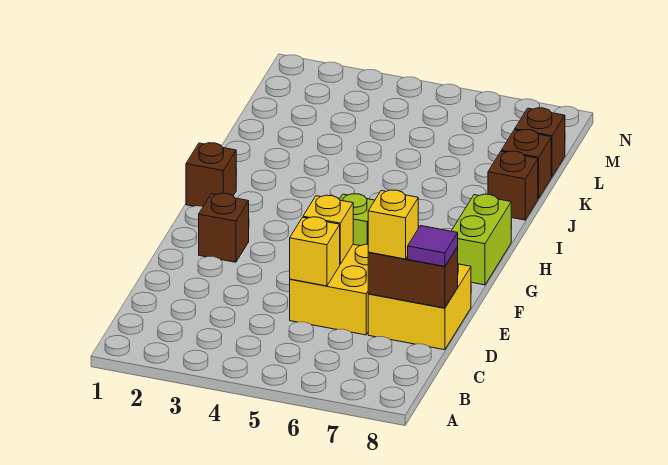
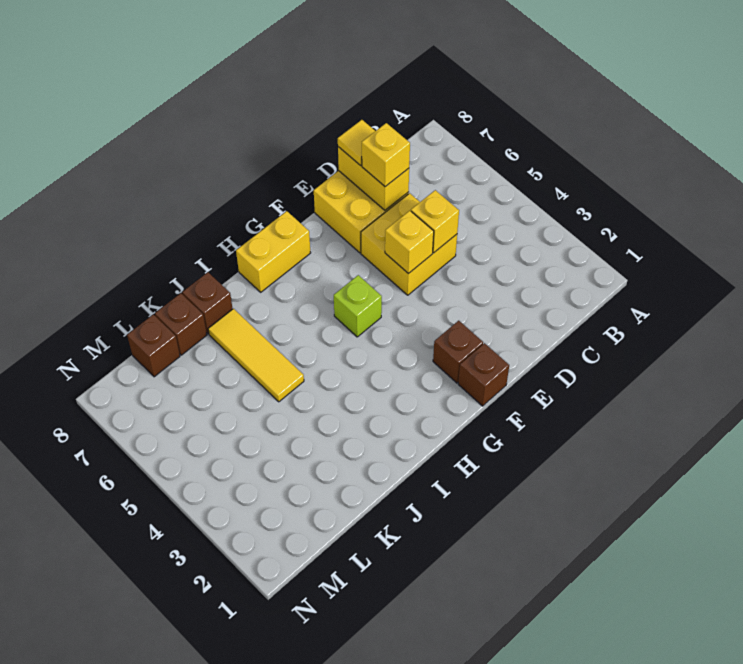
brown 1x2 brick [368,247,458,308] -> yellow 1x2 brick [338,147,409,210]
purple 1x1 tile [408,226,458,266] -> yellow 1x1 tile [338,120,375,166]
lime 1x2 brick [452,194,511,285] -> yellow 1x2 brick [236,211,310,292]
brown 1x1 brick [186,143,236,207] -> brown 1x1 brick moved to [458,343,509,406]
none -> yellow 1x3 tile [208,309,304,402]

